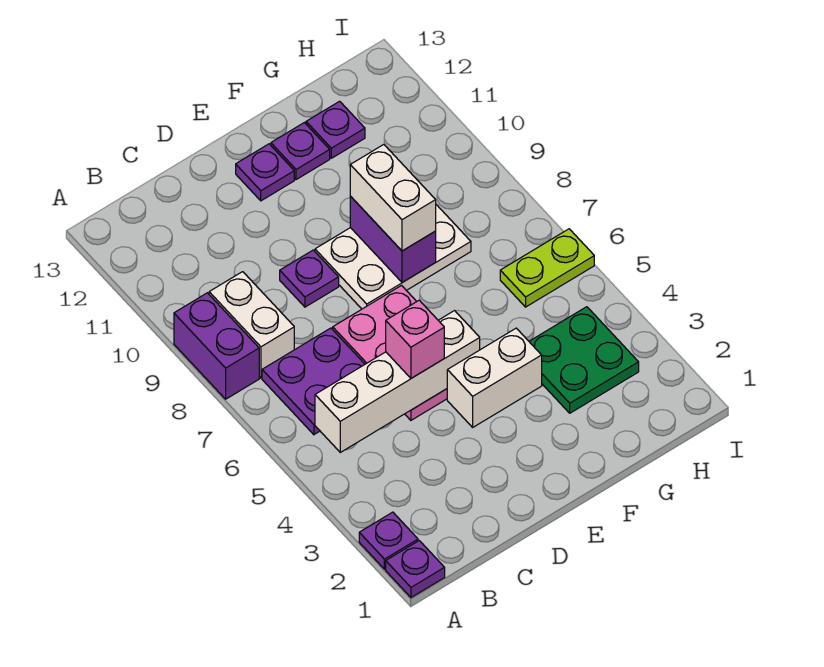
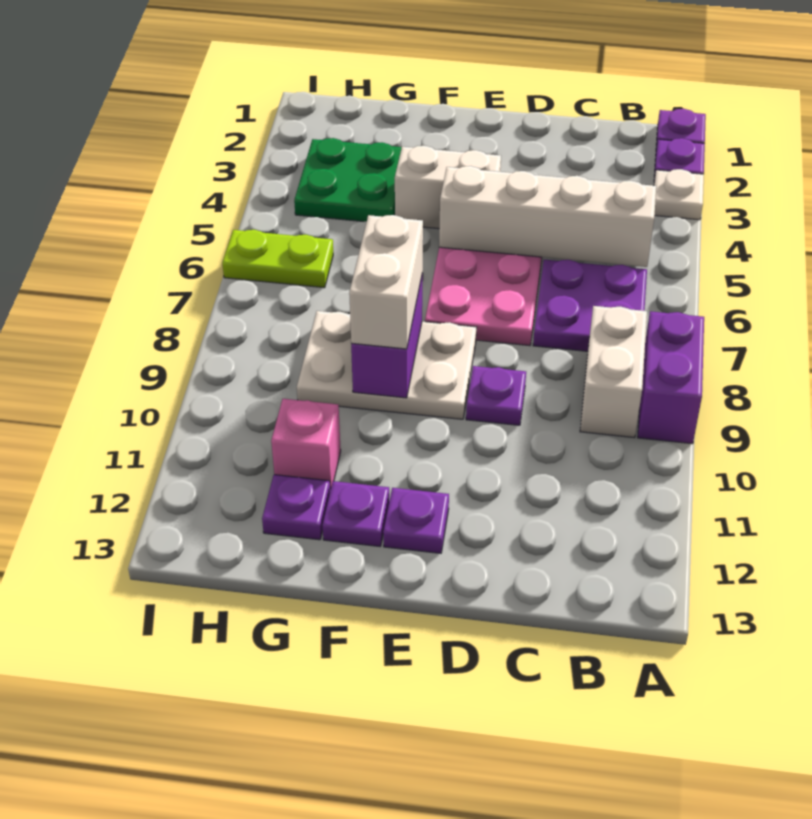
none -> white 1x1 plate [654,169,704,220]
pink 1x1 brick [386,300,444,378] -> pink 1x1 brick moved to [271,399,341,490]

